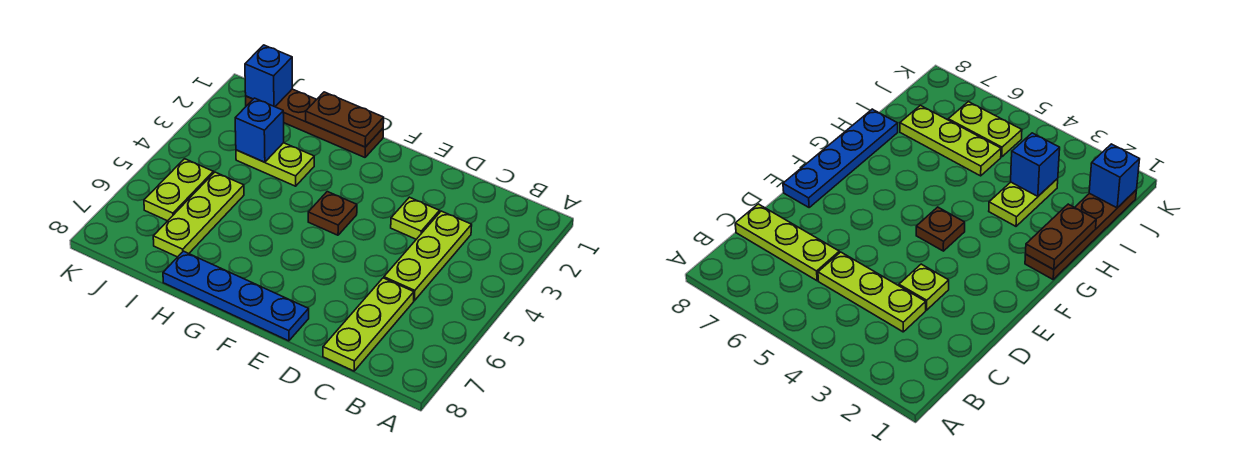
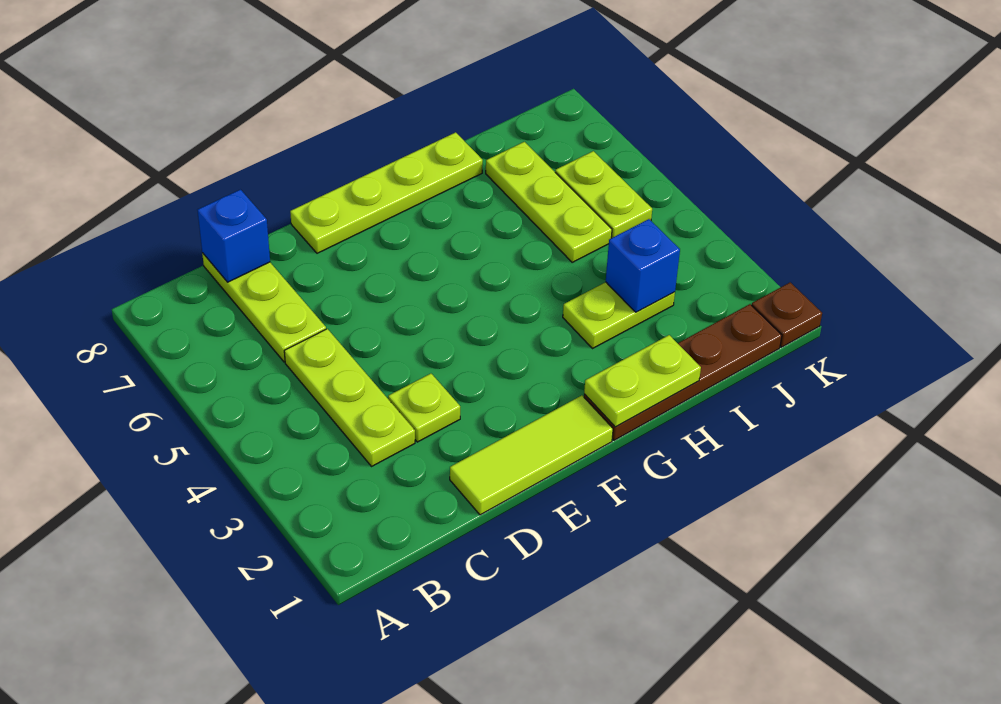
none -> lime 1x3 tile [450,395,613,515]
blue 1x4 plate [163,251,309,341] -> lime 1x4 plate [290,132,483,253]
brown 1x1 plate [308,192,357,235] -> brown 1x1 plate moved to [752,282,822,347]
brown 1x2 plate [306,92,384,147] -> lime 1x2 plate [584,335,701,427]
blue 1x1 brick [245,45,292,107] -> blue 1x1 brick moved to [198,190,270,282]

